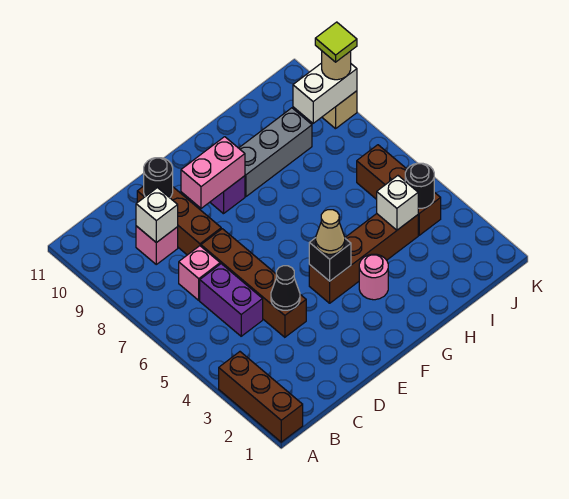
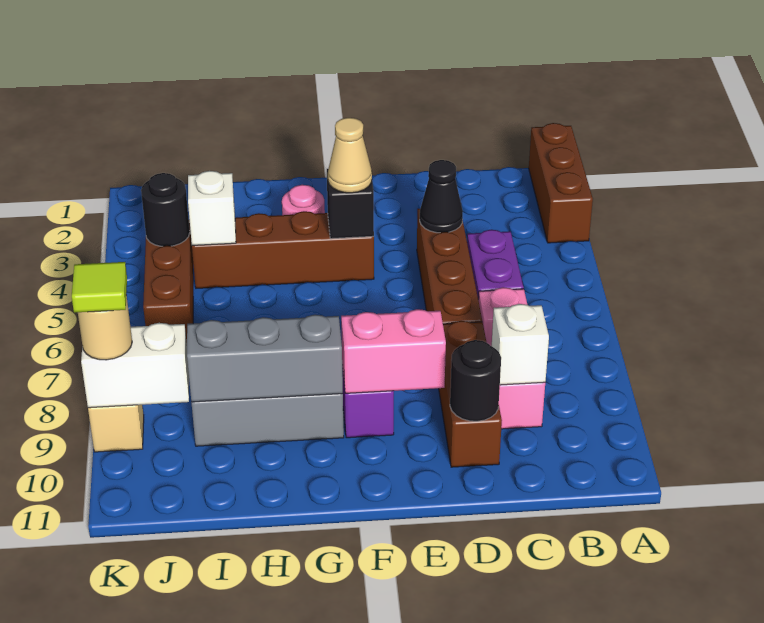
none -> grey 1x3 brick [187,315,343,402]

